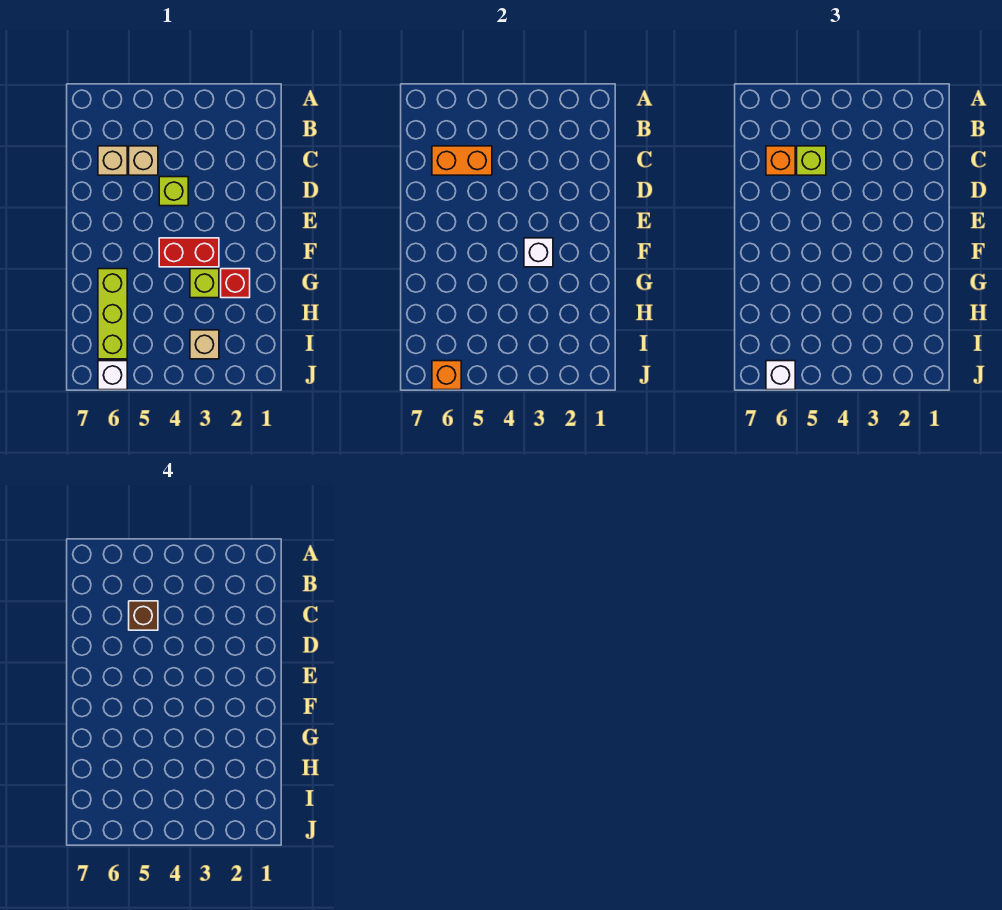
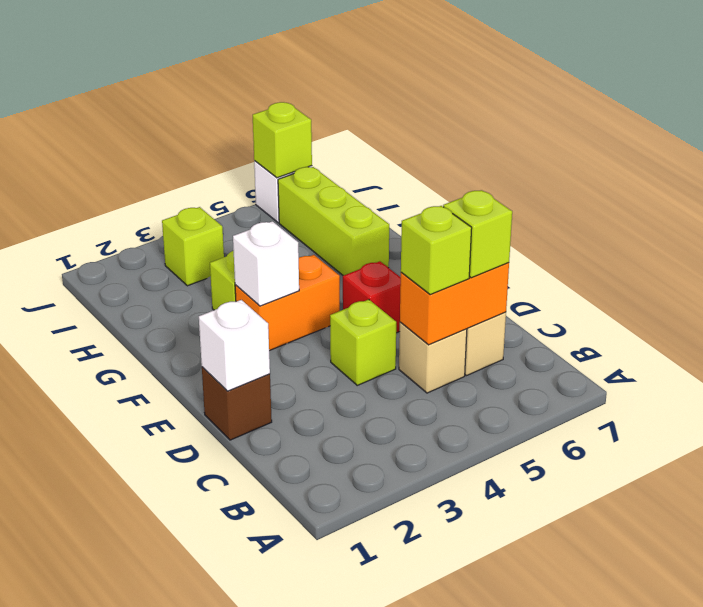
brown 1x1 brick [129,601,158,630] -> brown 1x1 brick moved to [202,367,272,440]
orange 1x1 brick [766,146,795,175] -> lime 1x1 brick [443,190,512,278]
red 1x2 brick [159,238,219,267] -> orange 1x2 brick [235,255,340,351]
red 1x1 brick [221,269,250,298] -> red 1x1 brick moved to [343,261,401,333]
tan 1x1 brick [190,330,219,359] -> lime 1x1 brick [162,207,224,286]
orange 1x1 brick [432,361,461,390] -> lime 1x1 brick [253,102,312,178]
white 1x1 brick [766,361,795,390] -> white 1x1 brick moved to [199,300,270,391]

